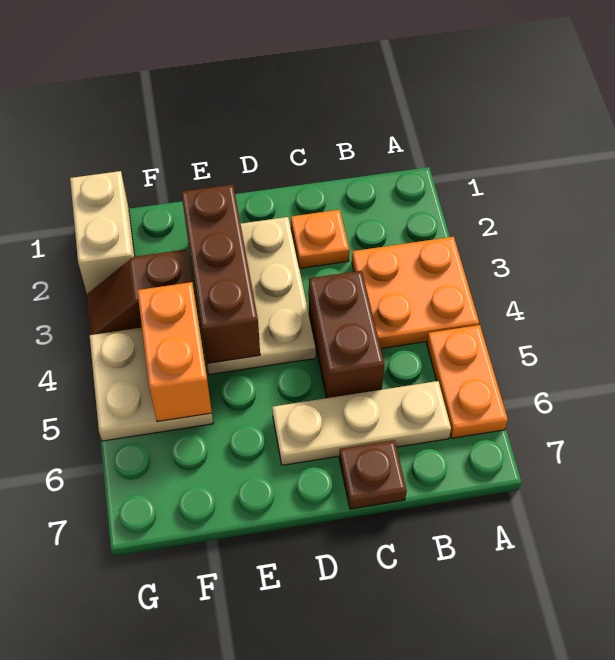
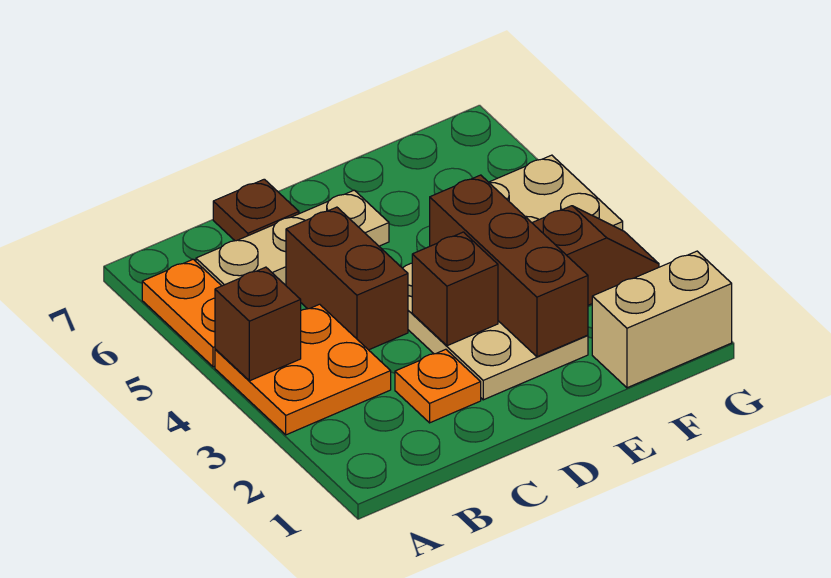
none -> brown 1x1 brick [215,267,301,381]
none -> brown 1x1 brick [412,232,498,346]
orange 1x2 brick [137,282,212,422] -> none
tan 1x2 brick [70,171,135,294] -> tan 1x2 brick turned to [592,251,732,388]

